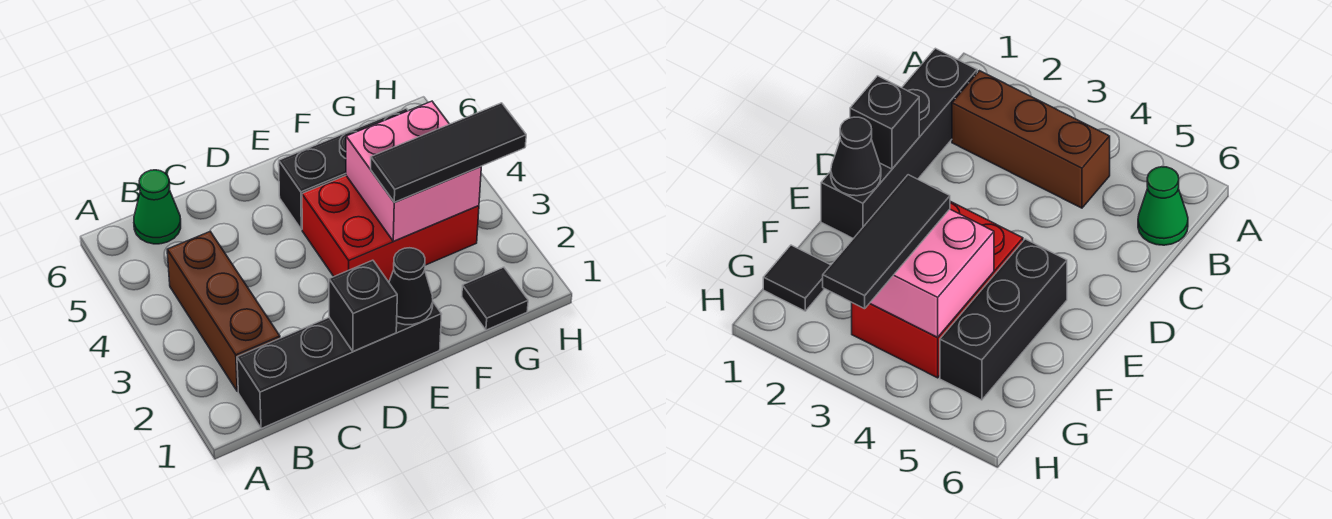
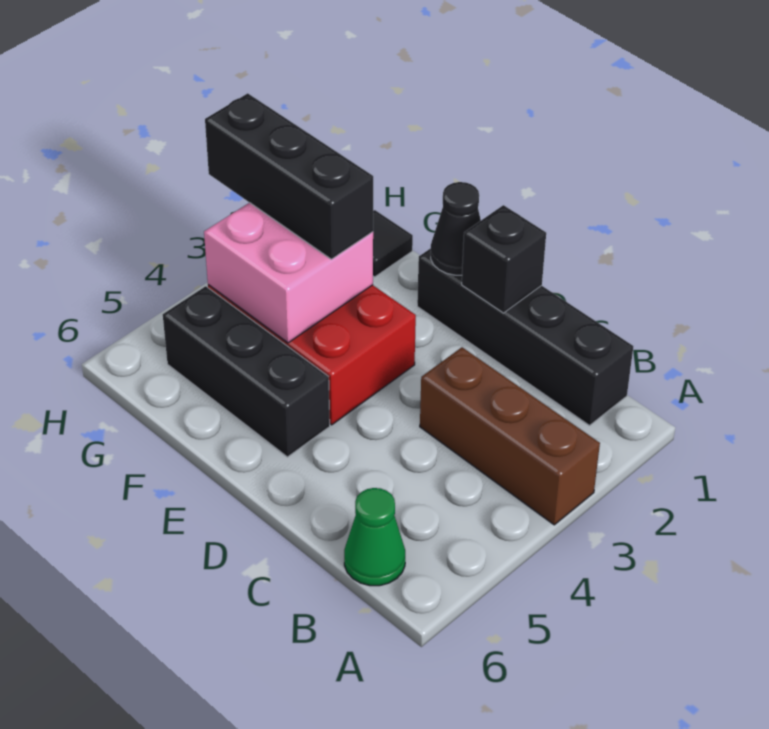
brown 1x3 brick [167,232,280,392] -> brown 1x3 brick turned to [420,347,600,525]
black 1x3 tile [371,103,526,202] -> black 1x3 brick [205,93,373,259]

